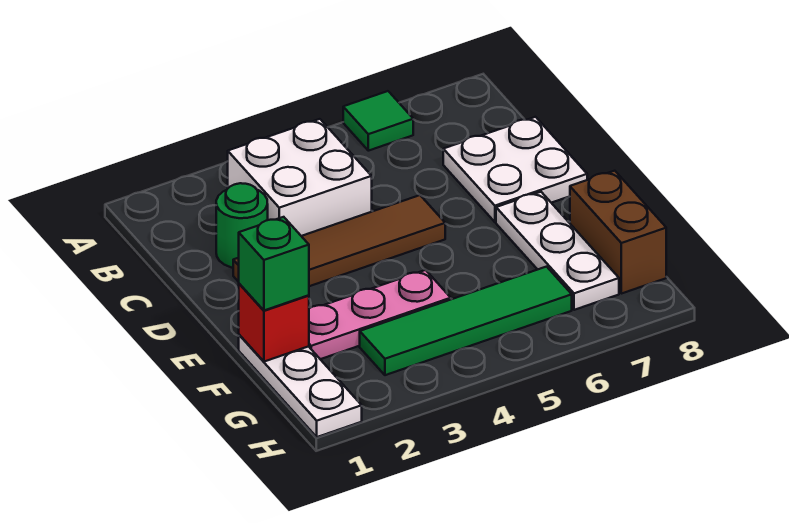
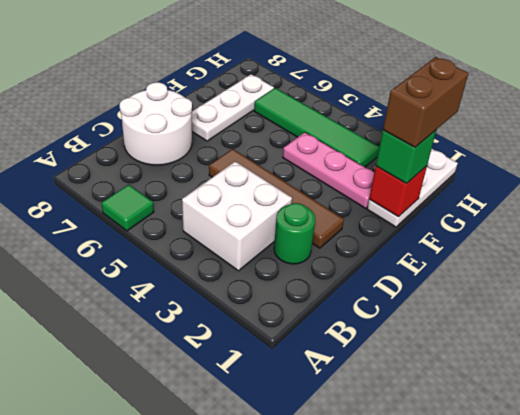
white 2x2 plate [443,117,587,222] -> white 2x2 round brick [120,82,192,165]
brown 1x2 brick [570,171,666,294] -> brown 1x2 brick moved to [383,57,468,147]

